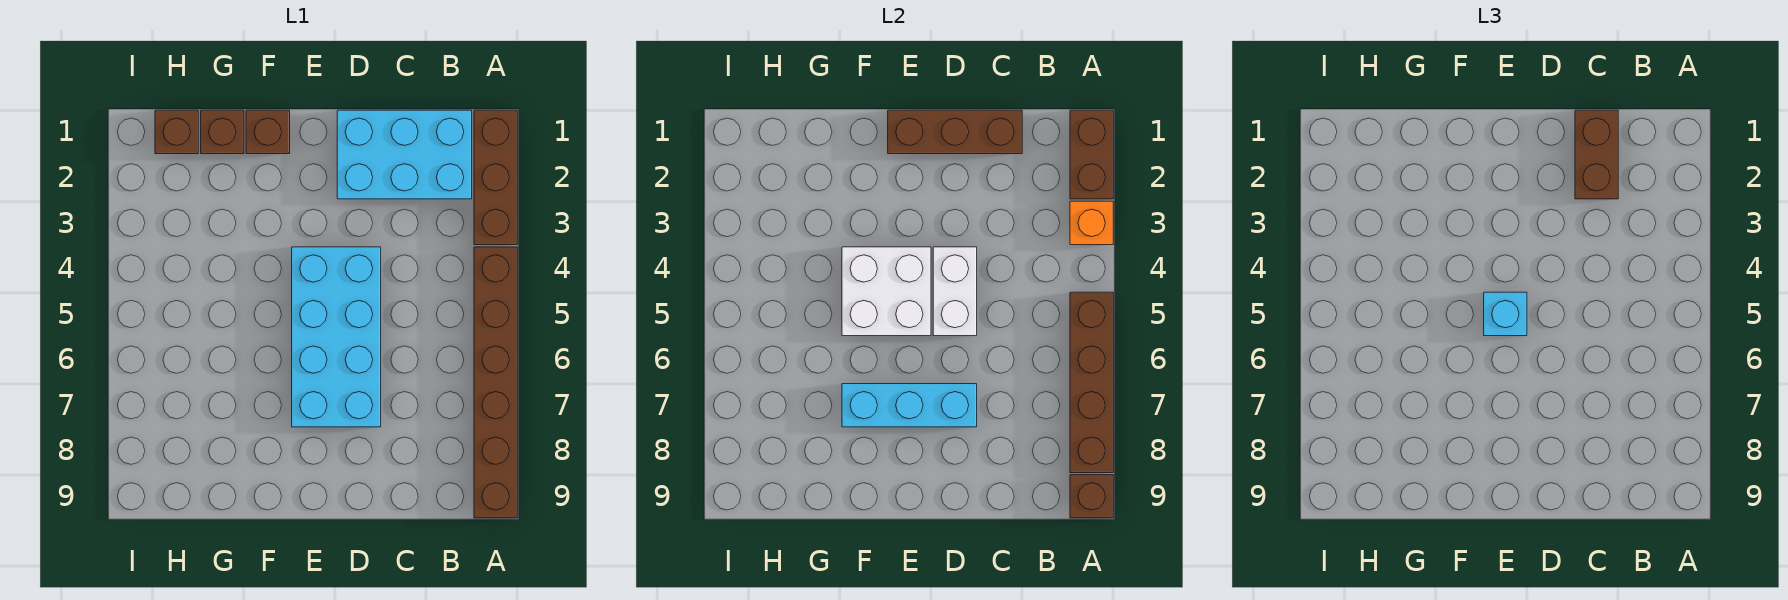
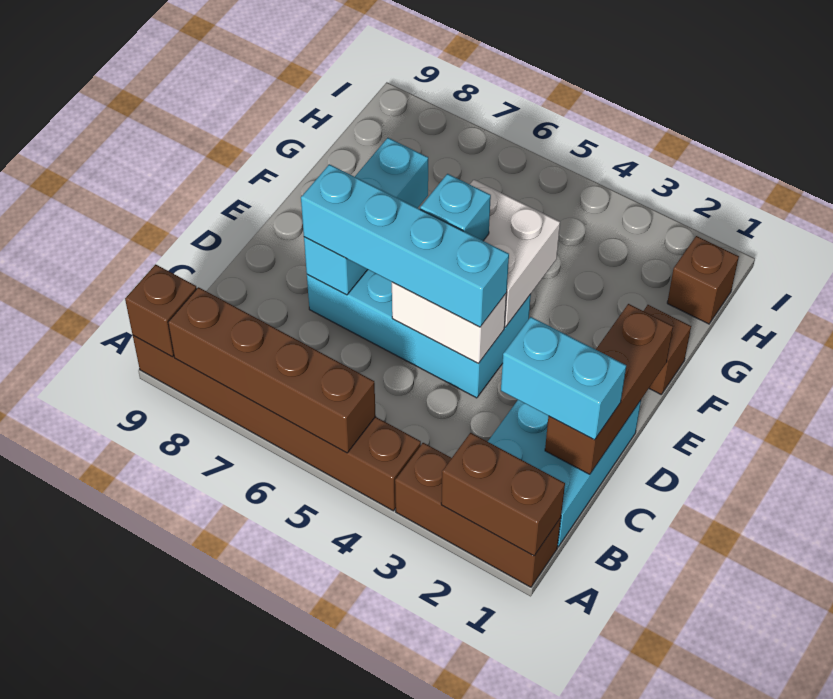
orange 1x1 brick [1070,201,1113,245] -> none
brown 1x2 brick [1575,110,1618,199] -> cyan 1x2 brick [501,317,626,440]
none -> cyan 1x4 brick [301,164,509,327]
brown 1x1 brick [201,110,244,154] -> none

